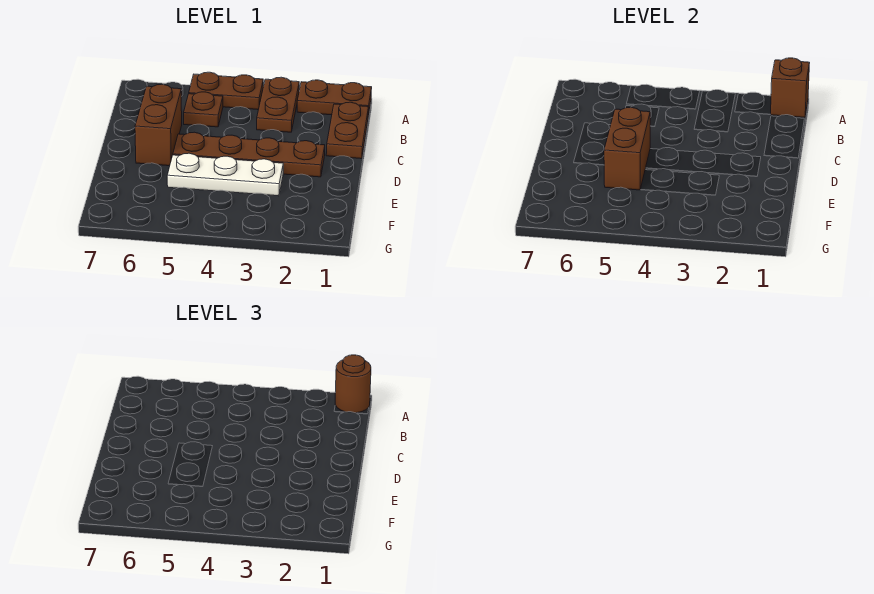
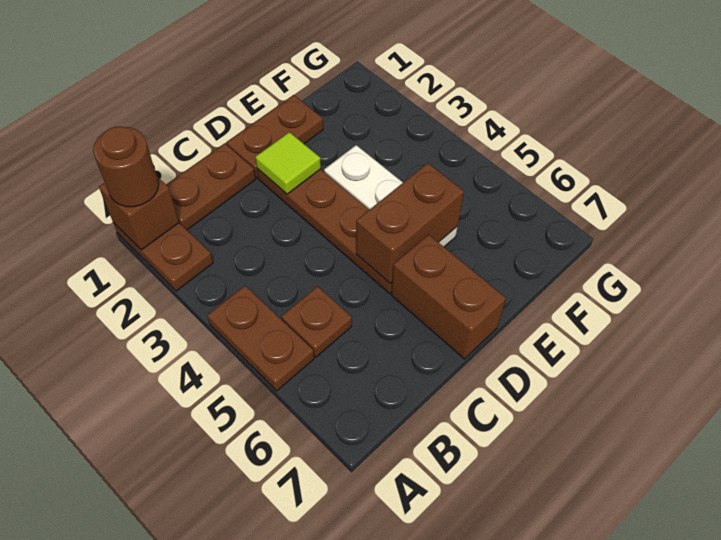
brown 1x2 plate [257,77,299,132] -> brown 1x2 plate moved to [227,95,323,178]
brown 1x2 brick [135,84,182,166] -> brown 1x2 brick turned to [391,235,506,359]
none -> lime 1x1 tile [255,132,321,194]

